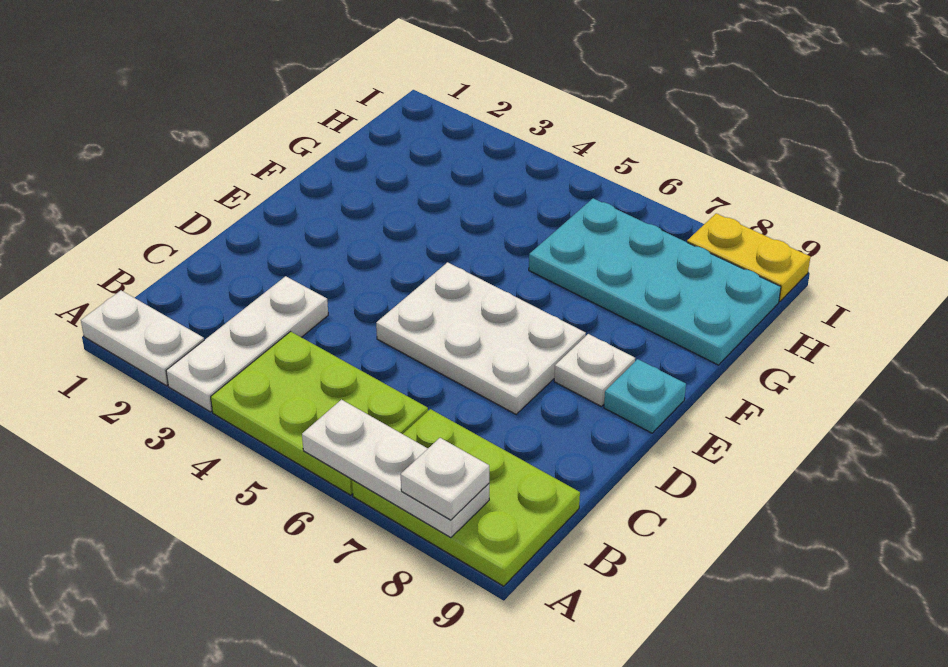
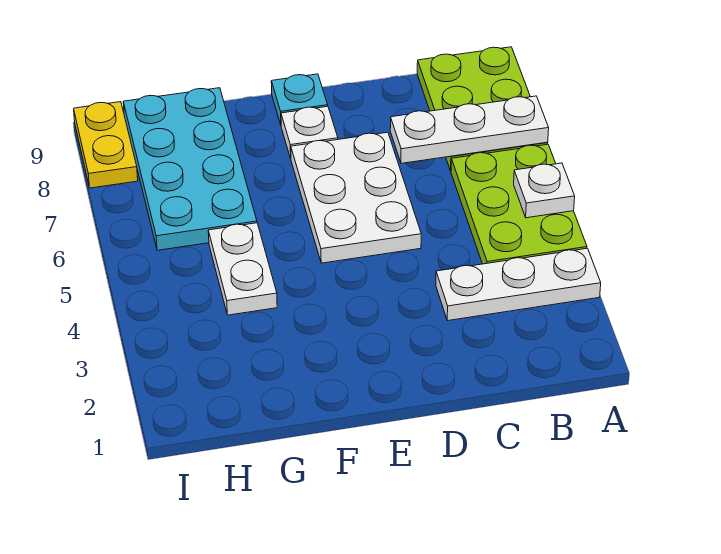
white 1x2 plate [81,291,204,386] -> white 1x2 plate moved to [208,223,277,315]
white 1x3 plate [302,400,489,538] -> white 1x3 plate turned to [390,96,549,163]
white 1x1 plate [401,438,489,520] -> white 1x1 plate moved to [514,163,575,218]

